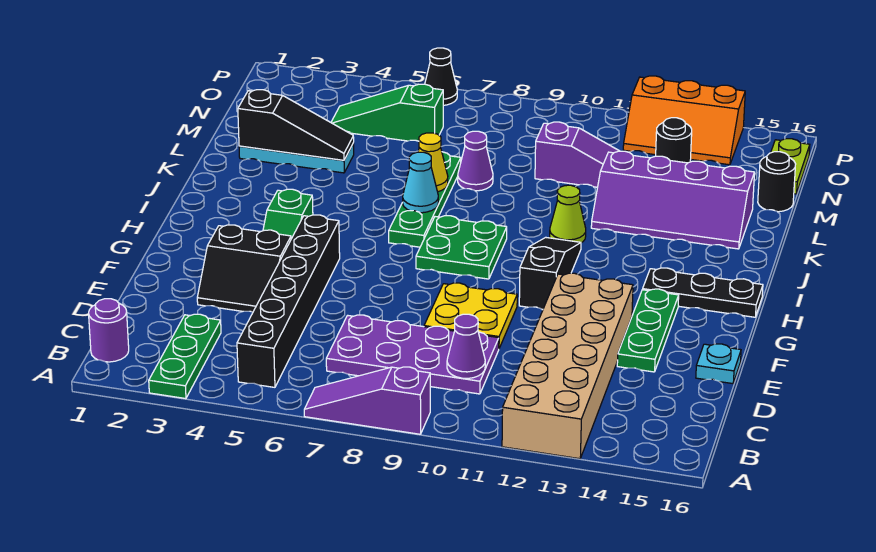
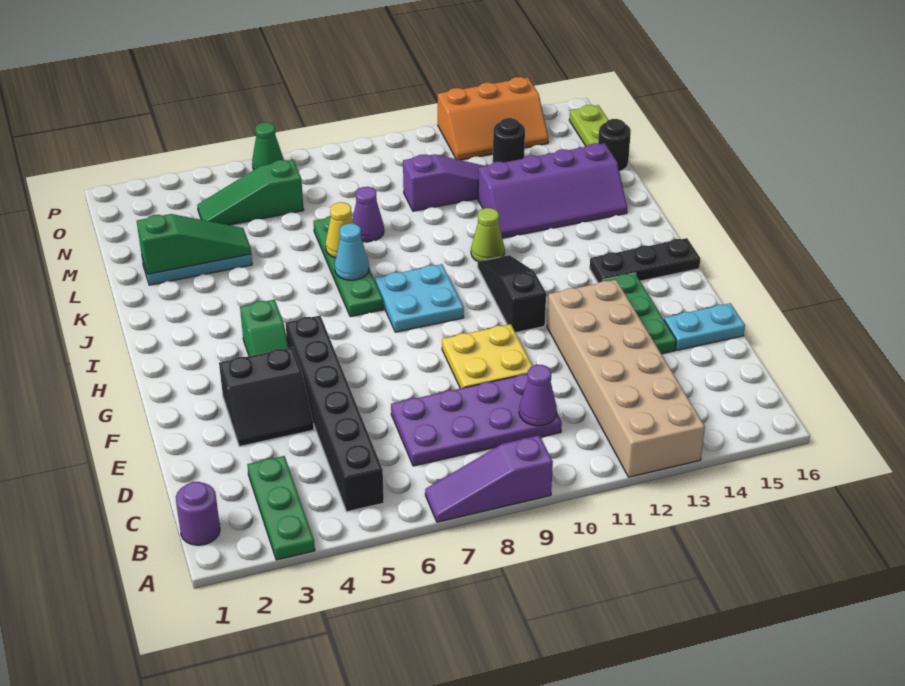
cyan 1x1 plate [696,344,741,384] -> cyan 1x2 plate [664,303,745,350]
green 2x2 plate [416,216,507,279] -> cyan 2x2 plate [375,264,464,332]
black 1x3 slope [238,90,354,160] -> green 1x3 slope [137,214,251,274]
black 1x1 cone [425,48,457,105] -> green 1x1 cone [252,122,283,170]

